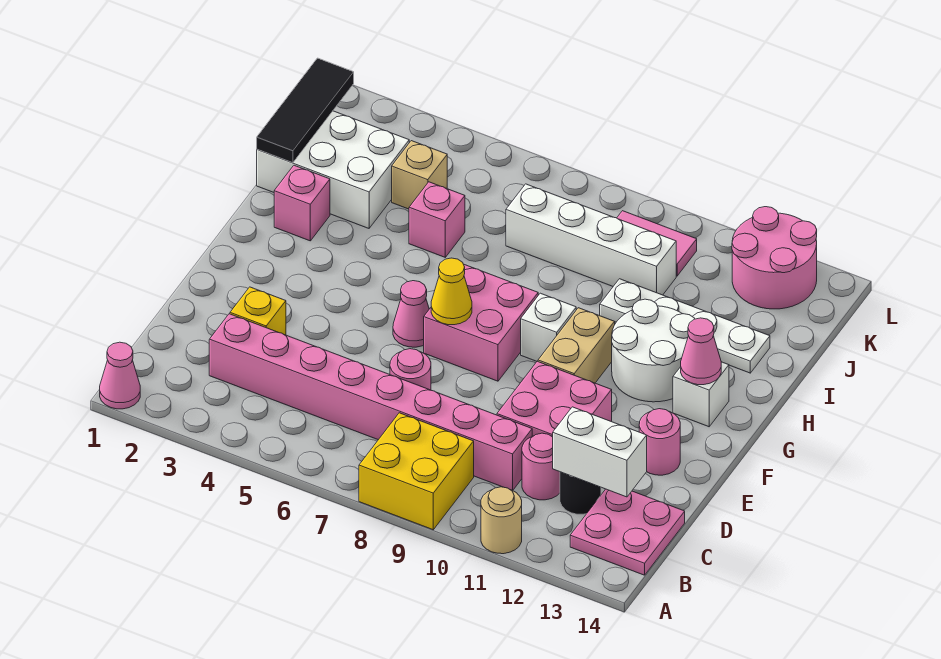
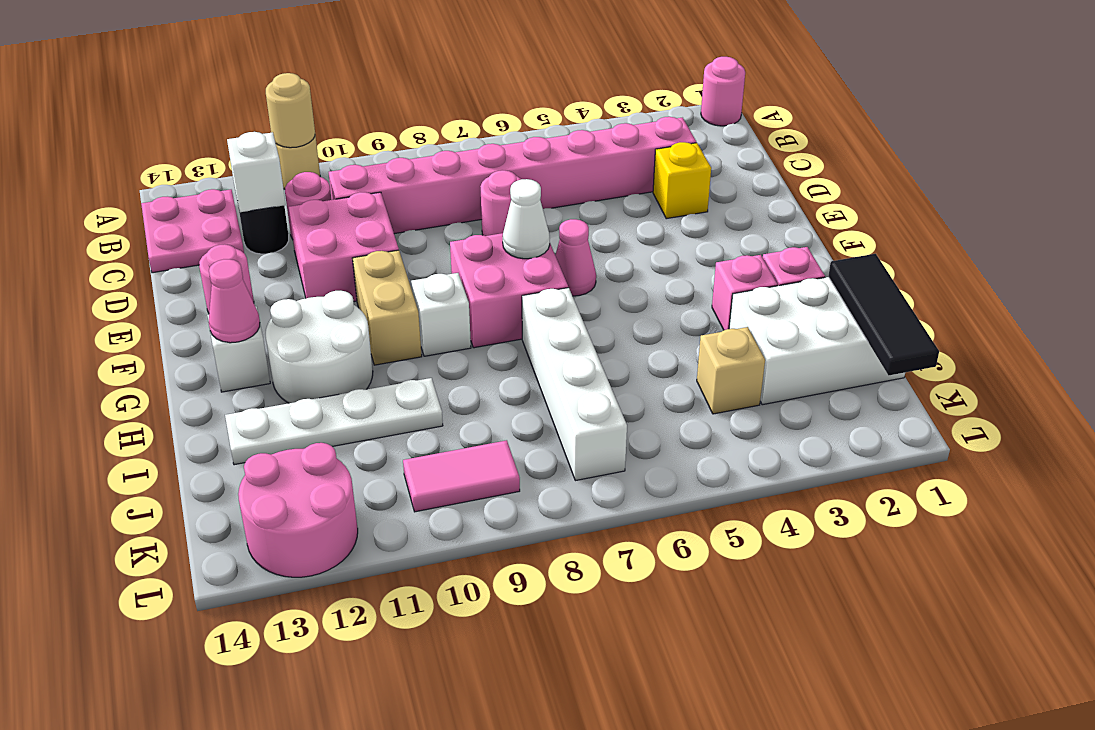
pink 1x1 cone [100,342,140,409] -> pink 1x1 round brick [701,57,745,126]
yellow 2x2 brick [359,413,474,530] -> none
none -> tan 1x1 round brick [266,73,315,148]
white 1x2 brick [553,407,647,497] -> white 1x1 brick [227,132,286,212]
yellow 1x1 cone [431,258,472,325] -> white 1x1 cone [503,179,550,259]
pink 1x1 brick [409,182,465,257] -> pink 1x1 brick moved to [712,255,778,330]
white 1x4 brick [506,184,676,295] -> white 1x4 brick turned to [522,288,627,481]

